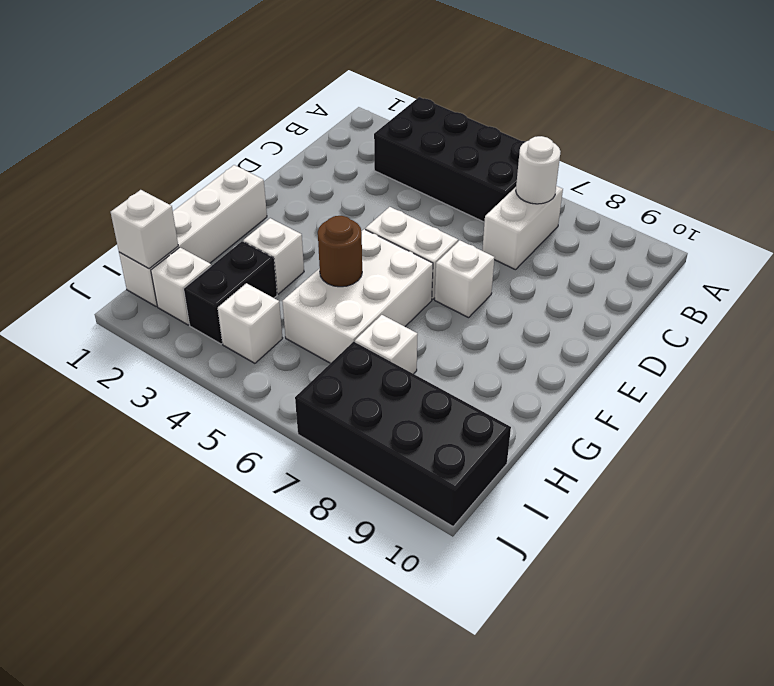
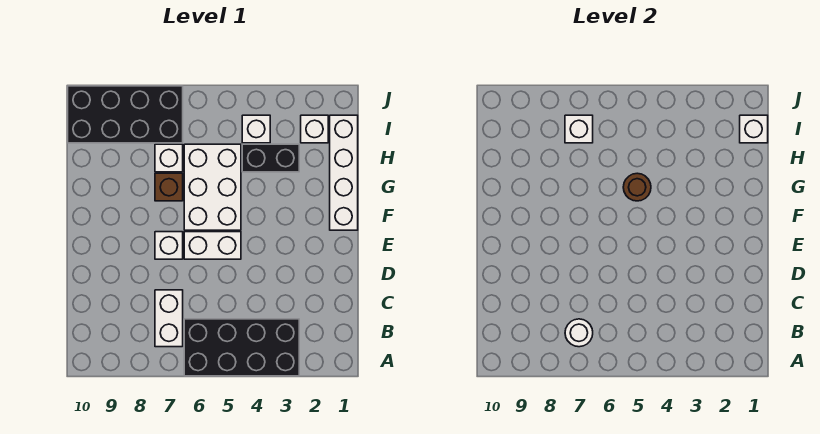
white 1x1 brick [243,218,304,294] -> white 1x1 brick moved to [565,115,593,143]
none -> brown 1x1 brick [155,173,183,201]
black 1x2 brick [184,241,277,344] -> black 1x2 brick turned to [242,144,299,172]

